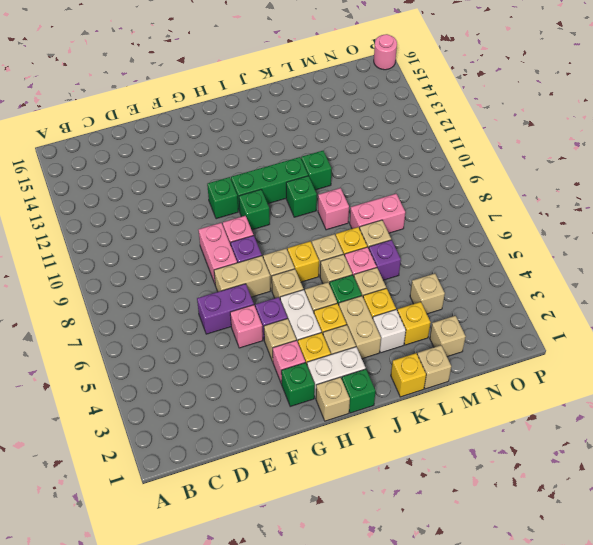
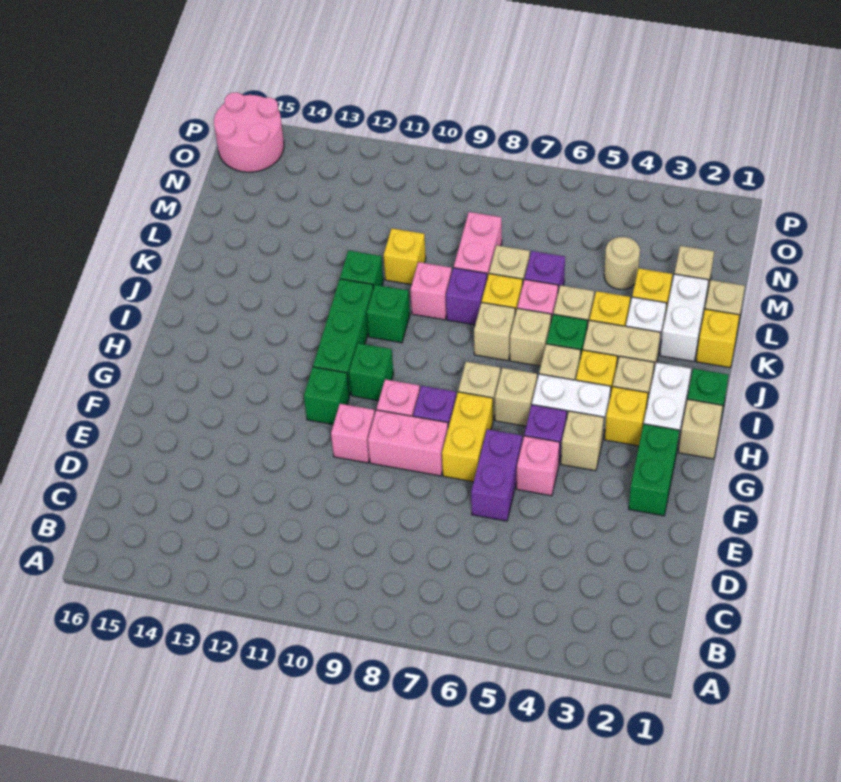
tan 1x2 brick [214,256,270,297] -> yellow 1x2 brick [442,392,493,482]
green 1x1 brick [281,363,315,407] -> green 1x2 brick [629,424,679,516]
pink 1x1 brick [273,340,305,384] -> pink 1x1 brick moved to [331,404,375,463]
yellow 1x1 brick [288,241,319,282] -> yellow 1x1 brick moved to [384,228,426,285]
none -> white 1x2 brick [660,274,709,361]
none -> purple 1x1 brick [446,268,487,325]
tan 1x1 brick [410,274,445,314] -> tan 1x1 round brick [604,237,640,289]
pink 1x1 round brick [374,34,397,70] -> pink 2x2 round brick [214,92,284,172]

